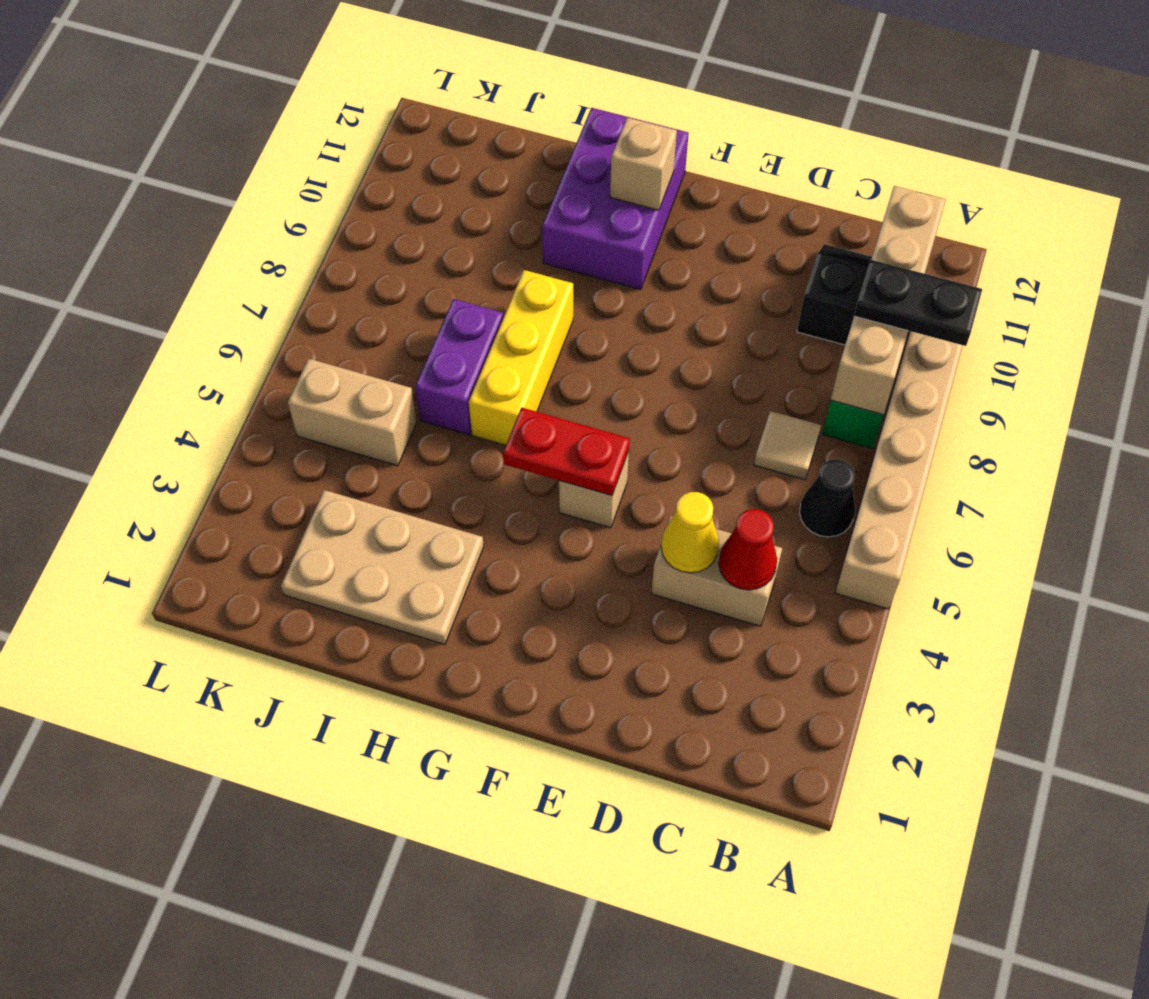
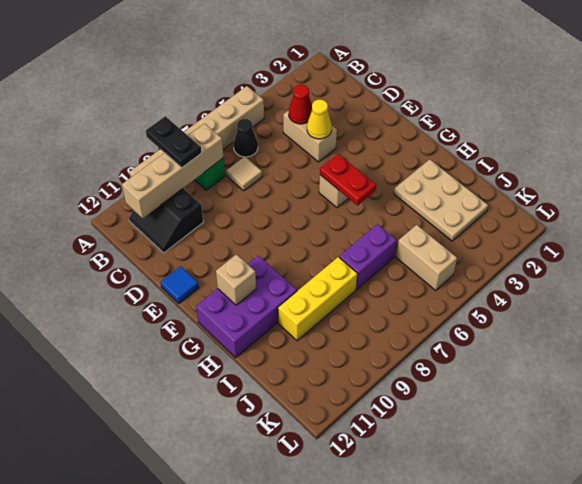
none -> blue 1x1 tile [161,266,199,303]
yellow 1x3 brick [469,270,573,445] -> yellow 1x3 brick moved to [278,257,357,341]

